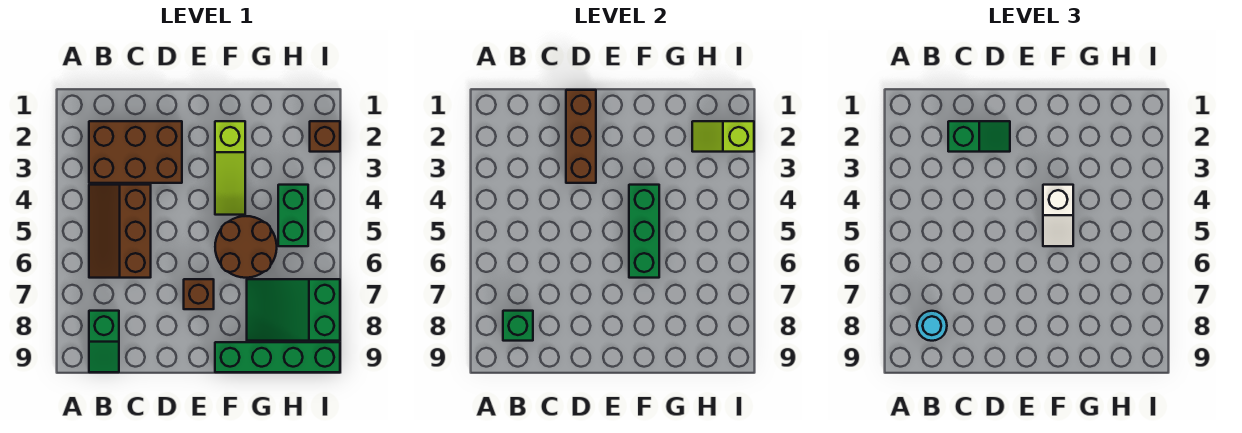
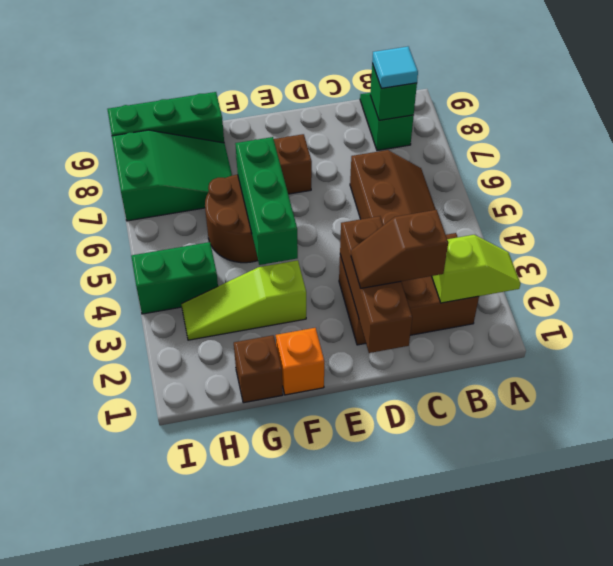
cyan 1x1 round brick [917,311,947,341] -> cyan 1x1 tile [372,47,418,88]
green 1x2 slope [948,121,1010,152] -> brown 1x2 slope [351,210,448,288]
none -> orange 1x1 brick [276,328,324,395]
lime 1x3 slope [215,121,245,215] -> lime 1x3 slope turned to [181,260,306,340]
white 1x2 slope [1043,185,1073,246] -> none
green 1x4 brick [215,342,340,372] -> green 1x3 brick [107,92,224,143]
lime 1x2 slope [692,121,754,152] -> lime 1x2 slope moved to [432,235,520,303]
green 1x2 brick [278,185,308,246] -> green 1x2 brick turned to [131,242,218,314]
brown 1x1 brick [310,121,340,152] -> brown 1x1 brick moved to [234,335,283,403]

